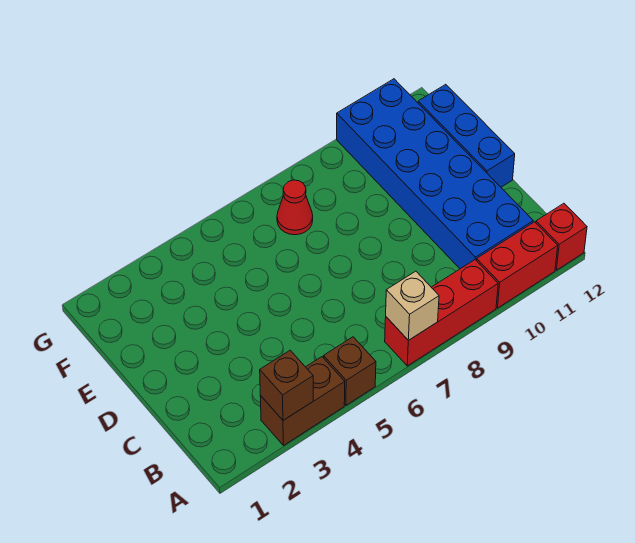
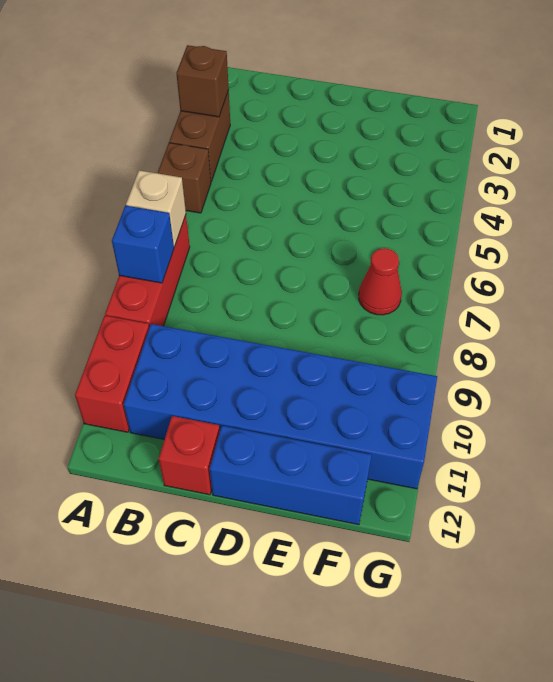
none -> blue 1x1 brick [112,206,174,283]
red 1x1 brick [536,203,587,270] -> red 1x1 brick moved to [159,416,220,495]

